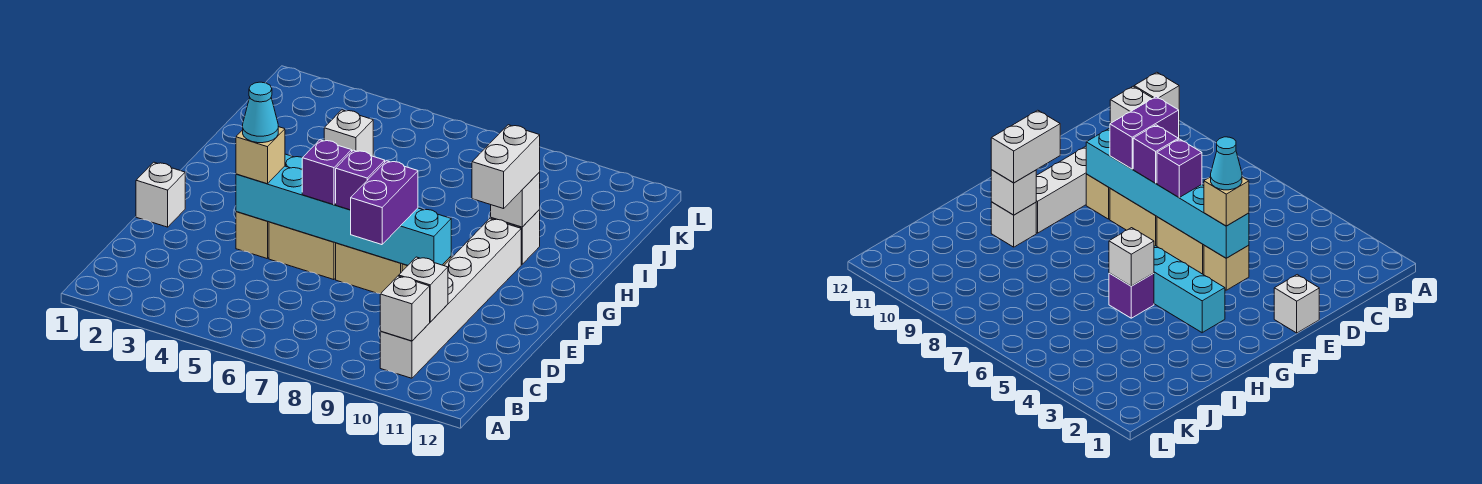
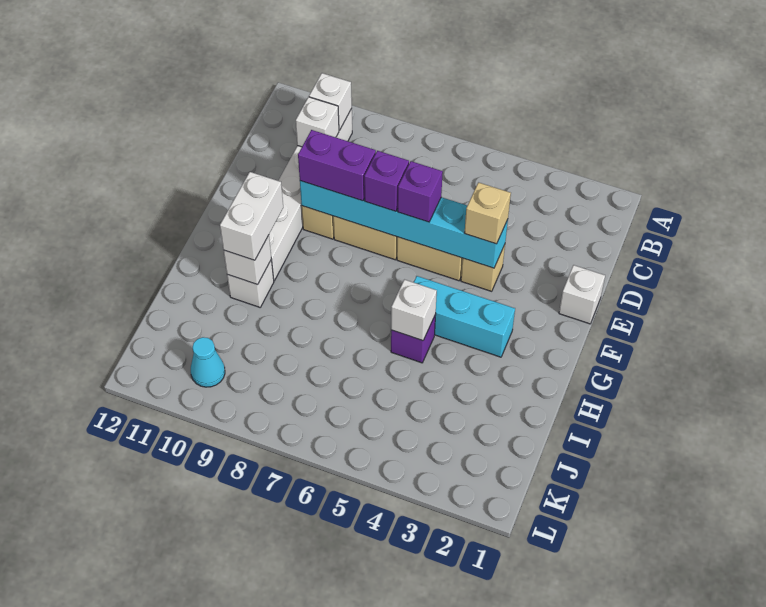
purple 1x2 brick [351,161,418,245] -> purple 1x2 brick turned to [298,130,376,201]
cyan 1x1 cone [243,82,278,143] -> cyan 1x1 cone moved to [191,337,225,387]

